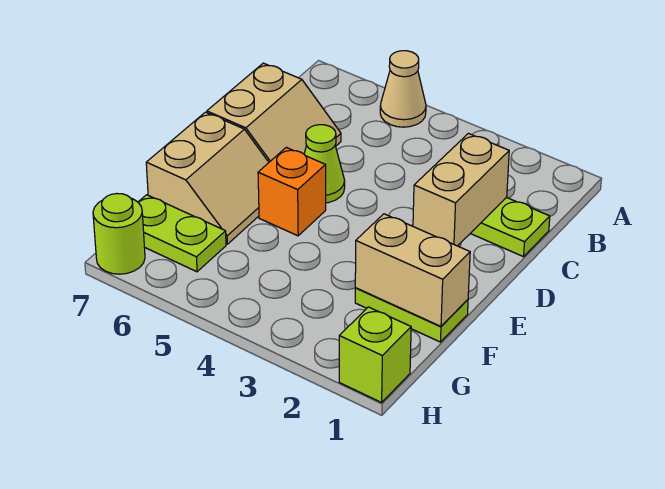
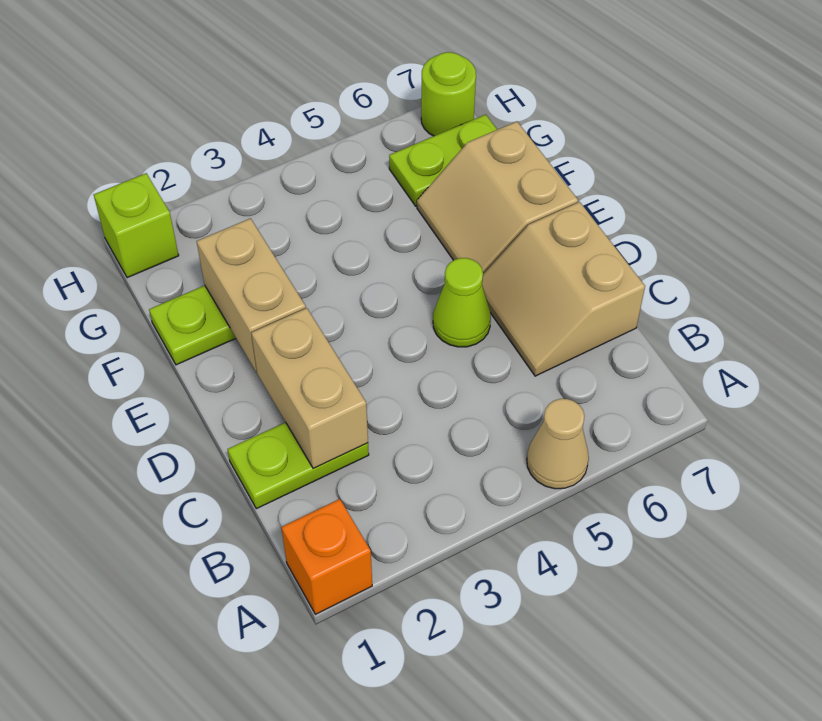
orange 1x1 brick [258,147,326,236] -> orange 1x1 brick moved to [281,499,372,614]
tan 1x2 brick [355,214,470,326] -> tan 1x2 brick turned to [197,218,306,372]

